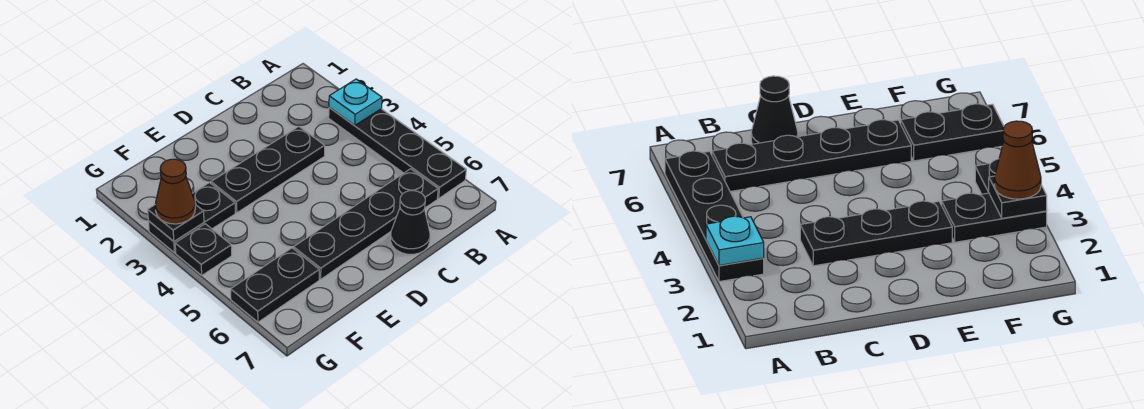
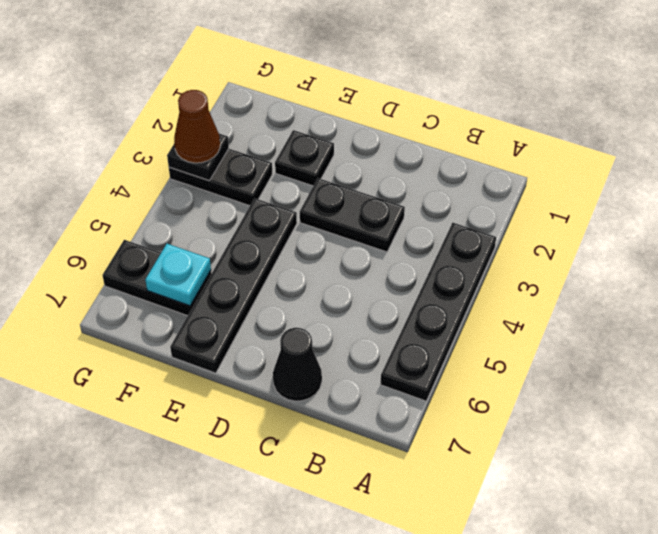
cyan 1x1 plate [329,79,382,126] -> cyan 1x1 plate moved to [145,244,211,306]
black 1x4 plate [294,169,438,279] -> black 1x4 plate turned to [170,198,297,373]
black 1x3 plate [211,127,325,213] -> black 1x2 plate [300,178,405,252]
black 1x1 plate [175,224,232,275] -> black 1x1 plate moved to [275,130,334,186]

